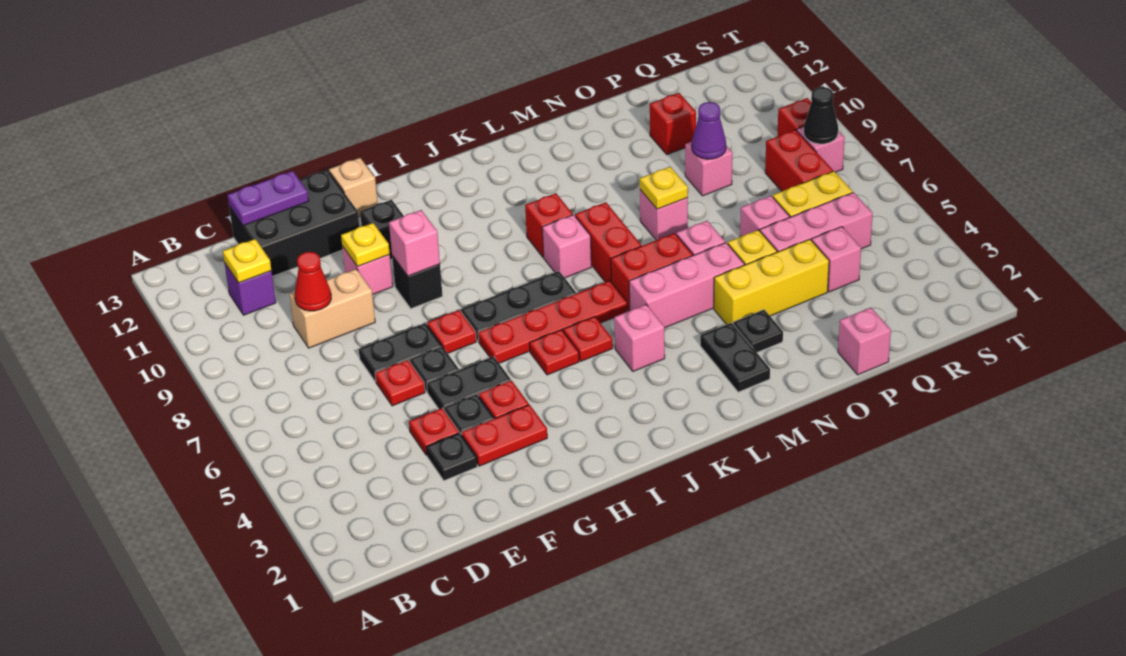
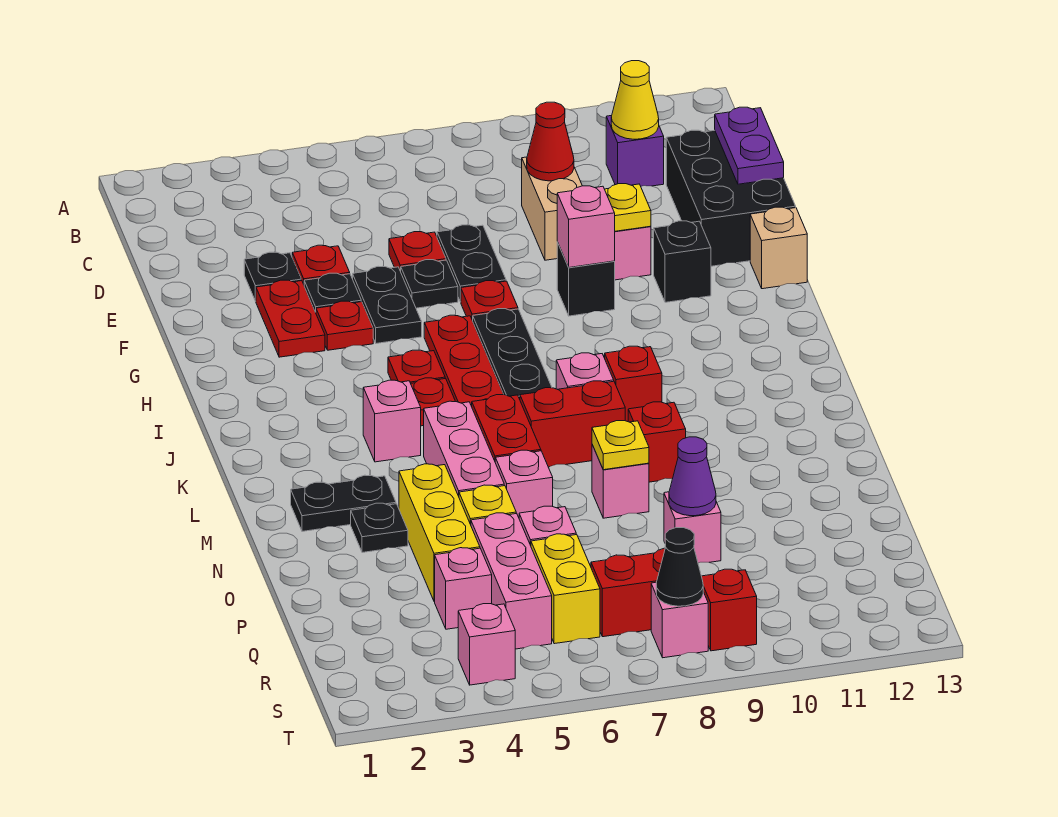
yellow 1x1 plate [223,239,271,283] -> yellow 1x1 cone [611,61,659,139]
pink 1x1 brick [838,308,891,375] -> pink 1x1 brick moved to [458,604,515,685]
red 1x1 brick [650,93,696,155] -> red 1x1 brick moved to [628,402,686,482]

